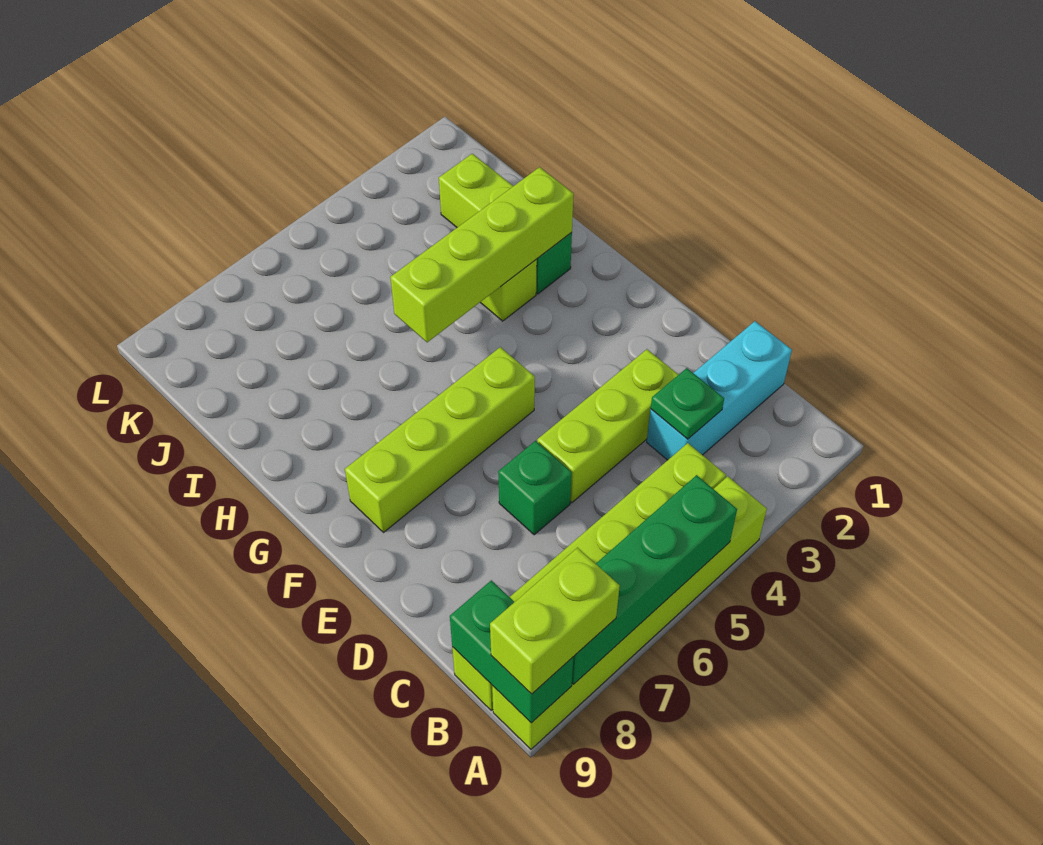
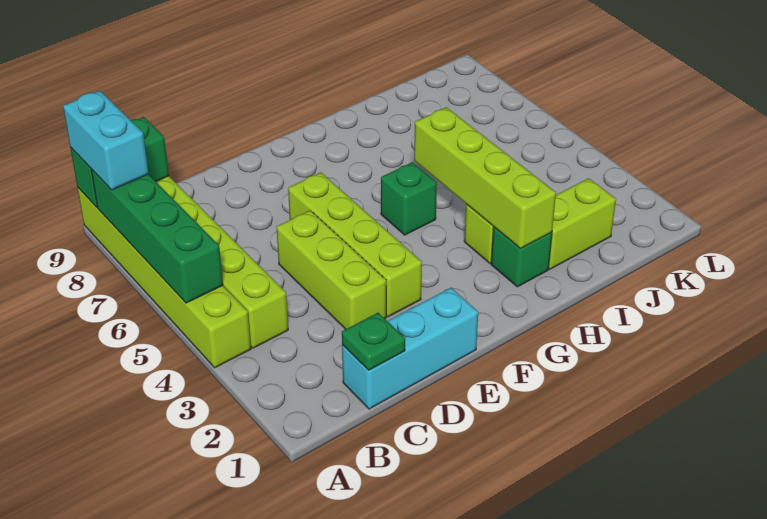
lime 1x2 brick [490,548,620,694] -> cyan 1x2 brick [63,91,149,190]
cyan 1x3 brick [647,321,792,460] -> cyan 1x3 brick turned to [342,288,478,409]
green 1x1 plate [651,368,724,439] -> green 1x1 plate moved to [342,313,405,370]
green 1x1 brick [498,441,572,535] -> green 1x1 brick moved to [381,162,437,235]
lime 1x4 brick [345,347,535,533] -> lime 1x4 brick moved to [288,173,422,317]

